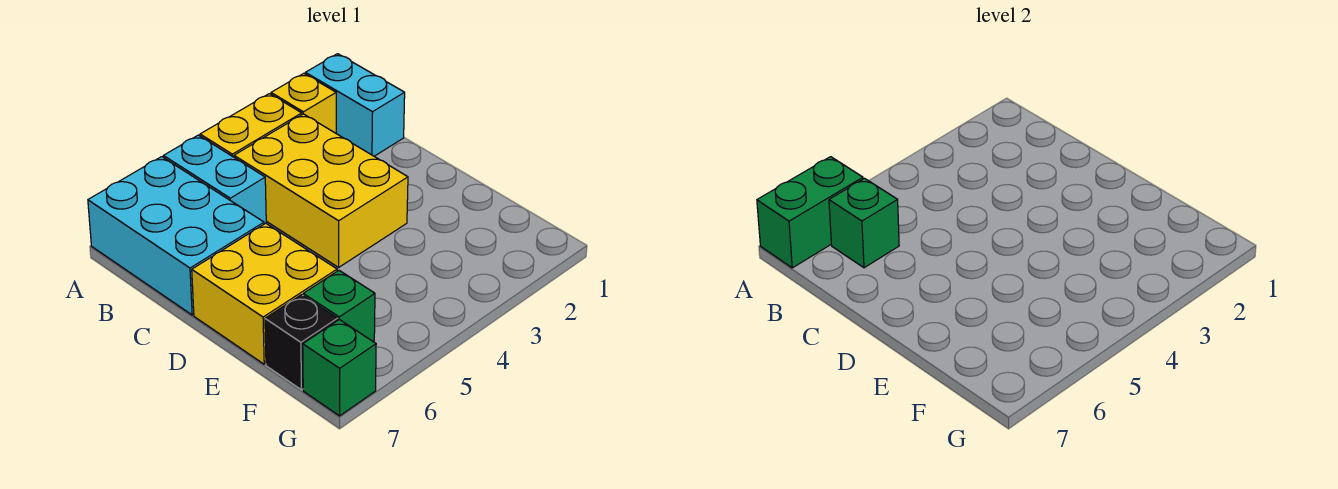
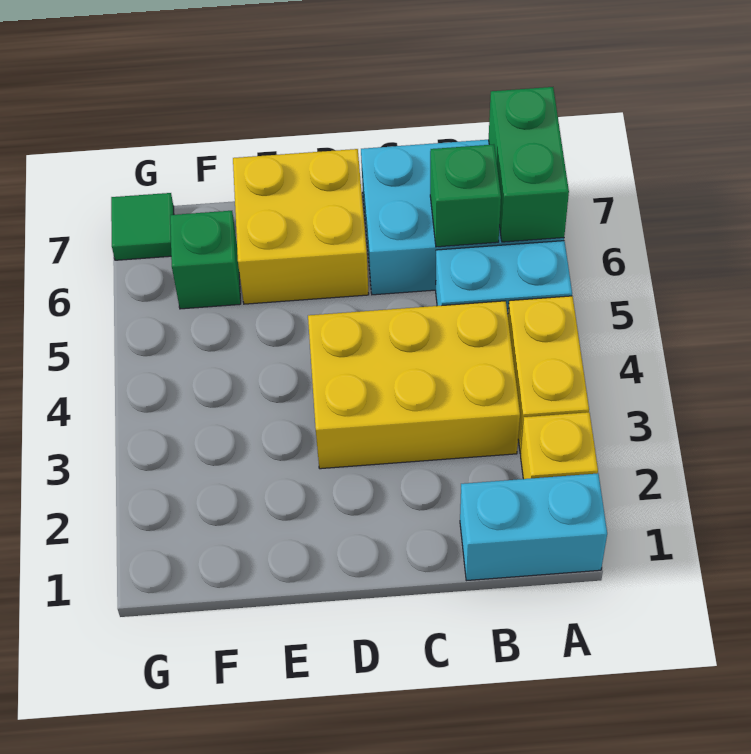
black 1x1 brick [265,295,337,390] -> none
green 1x1 brick [303,320,376,416] -> green 1x1 tile [111,193,174,260]

